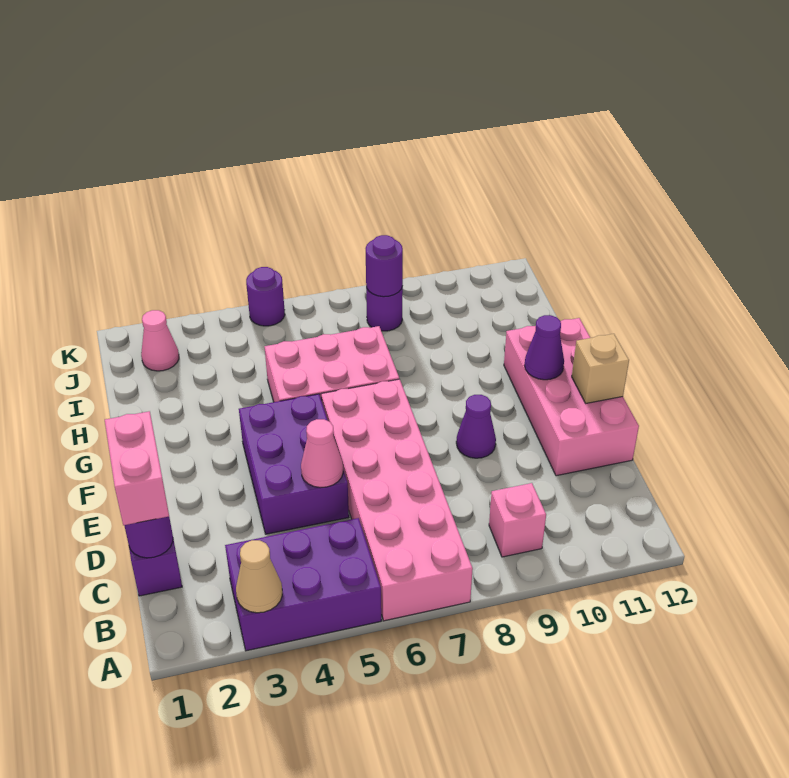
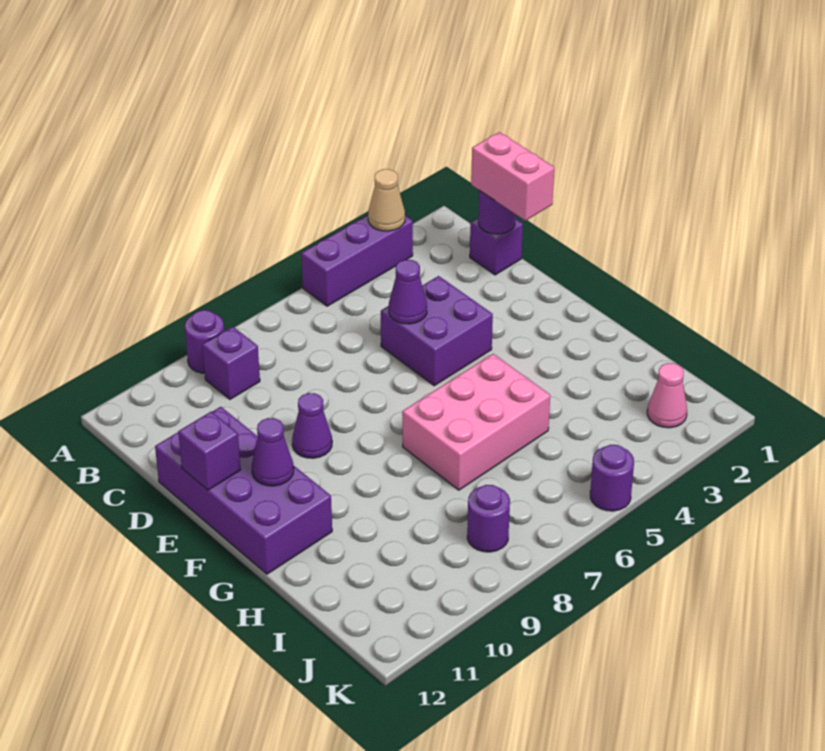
purple 2x3 brick [225,518,381,651] -> purple 1x3 brick [301,215,413,306]
pink 2x6 brick [321,379,473,621] -> none
pink 1x1 brick [489,483,546,557] -> purple 1x1 brick [202,327,260,399]
purple 2x3 brick [239,394,349,534] -> purple 2x2 brick [381,276,493,386]
pink 1x1 cone [301,419,343,488] -> purple 1x1 cone [389,260,427,324]
pink 2x4 brick [504,318,639,476] -> purple 2x4 brick [155,407,332,574]
tan 1x1 brick [572,334,629,403] -> purple 1x1 brick [178,412,240,490]
purple 1x1 round brick [366,235,403,297] -> purple 1x1 round brick moved to [185,310,224,373]

